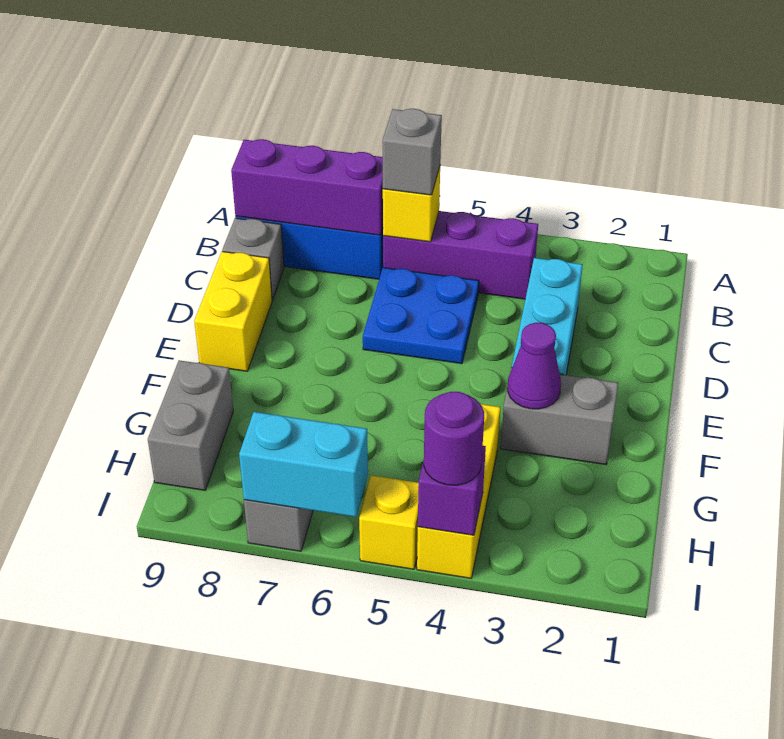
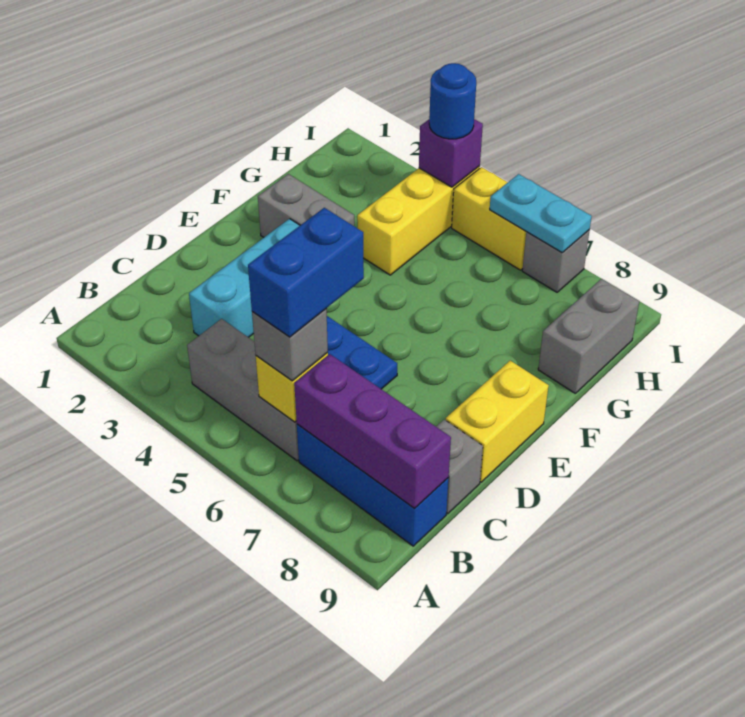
purple 1x3 brick [383,211,538,299] -> grey 1x3 brick [187,319,299,461]
none -> blue 1x2 brick [248,208,364,337]
purple 1x1 cone [508,323,561,409] -> none
purple 1x1 round brick [424,392,484,485] -> blue 1x1 round brick [429,63,476,139]
yellow 1x1 brick [359,475,419,569] -> yellow 1x2 brick [452,167,526,270]
cyan 1x2 brick [239,412,368,517] -> cyan 1x2 plate [490,174,592,253]

